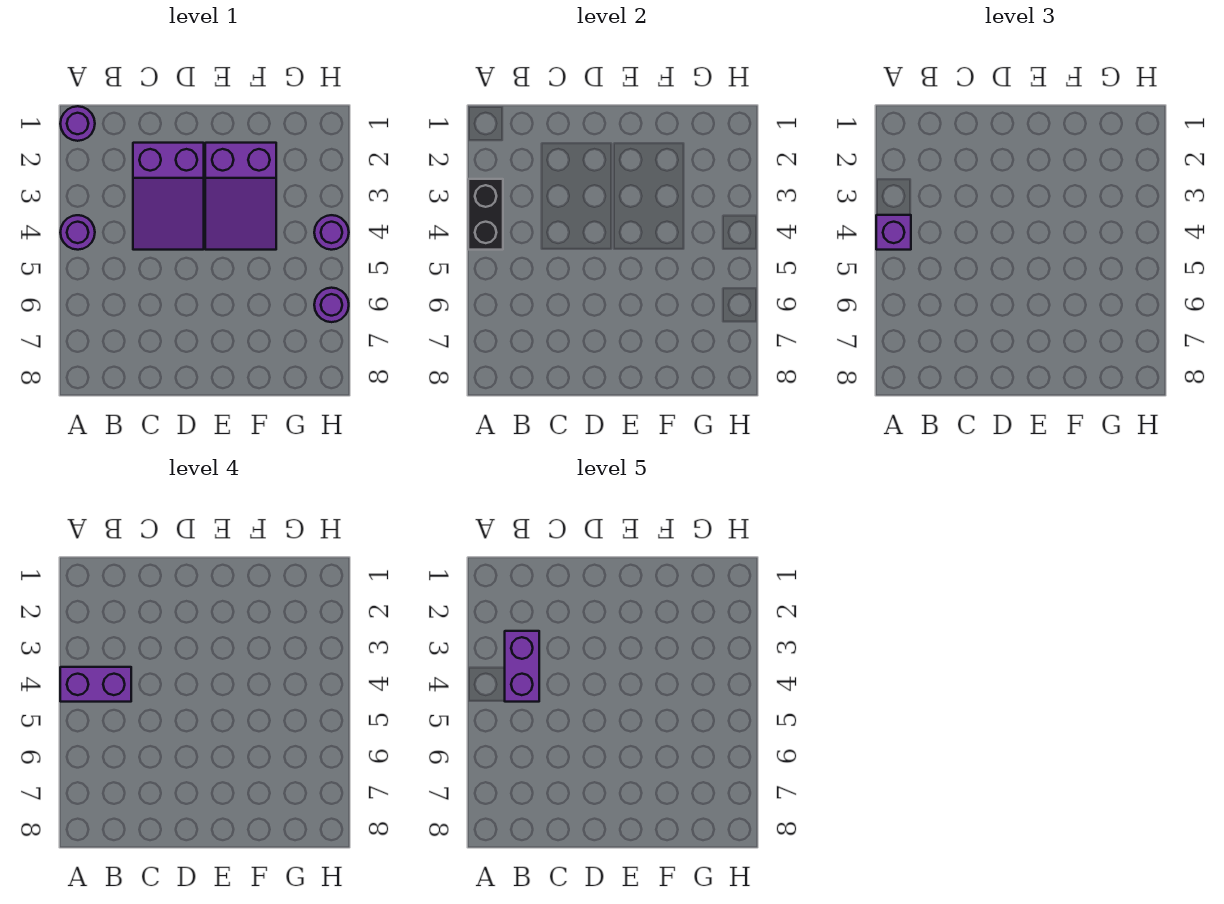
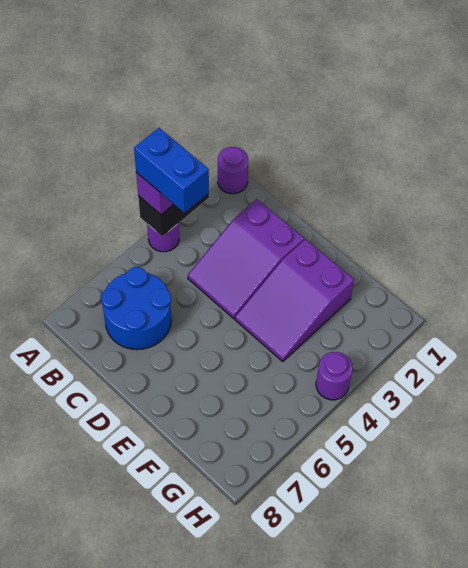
purple 1x2 brick [60,667,131,702] -> blue 1x2 brick [134,128,209,213]
purple 1x2 brick [505,631,539,702] -> none
none -> blue 2x2 round brick [101,267,171,350]
purple 1x1 round brick [314,288,349,322] -> none

